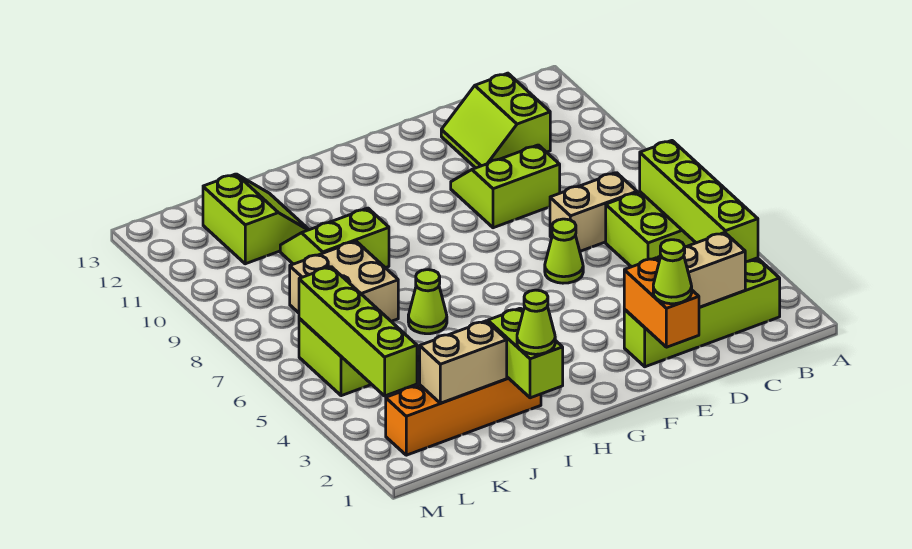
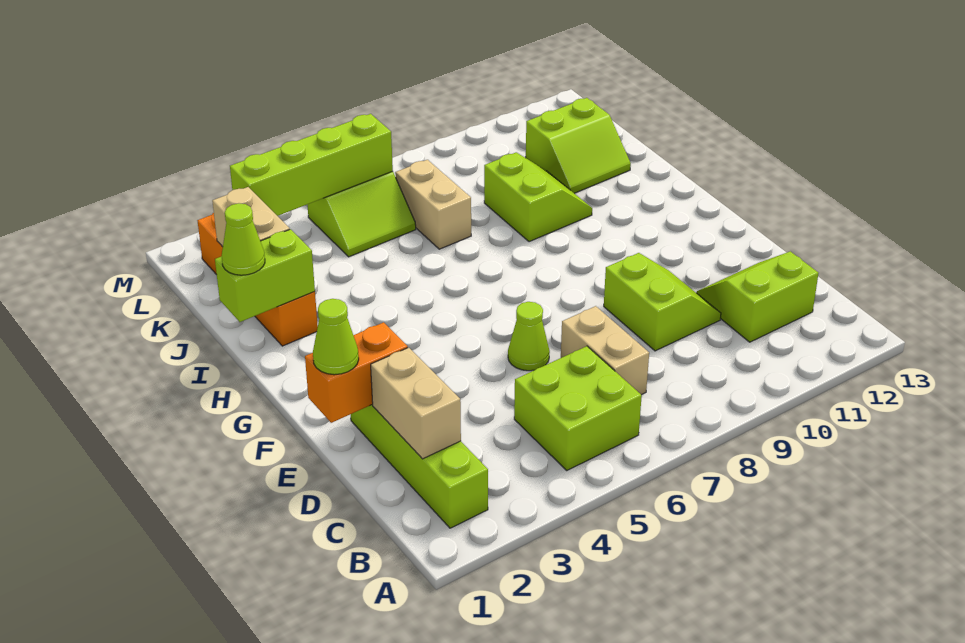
lime 1x4 brick [640,141,758,262] -> none
lime 1x1 cone [408,270,447,334] -> none
tan 2x2 brick [290,241,398,321] -> tan 1x2 brick [395,160,471,249]

